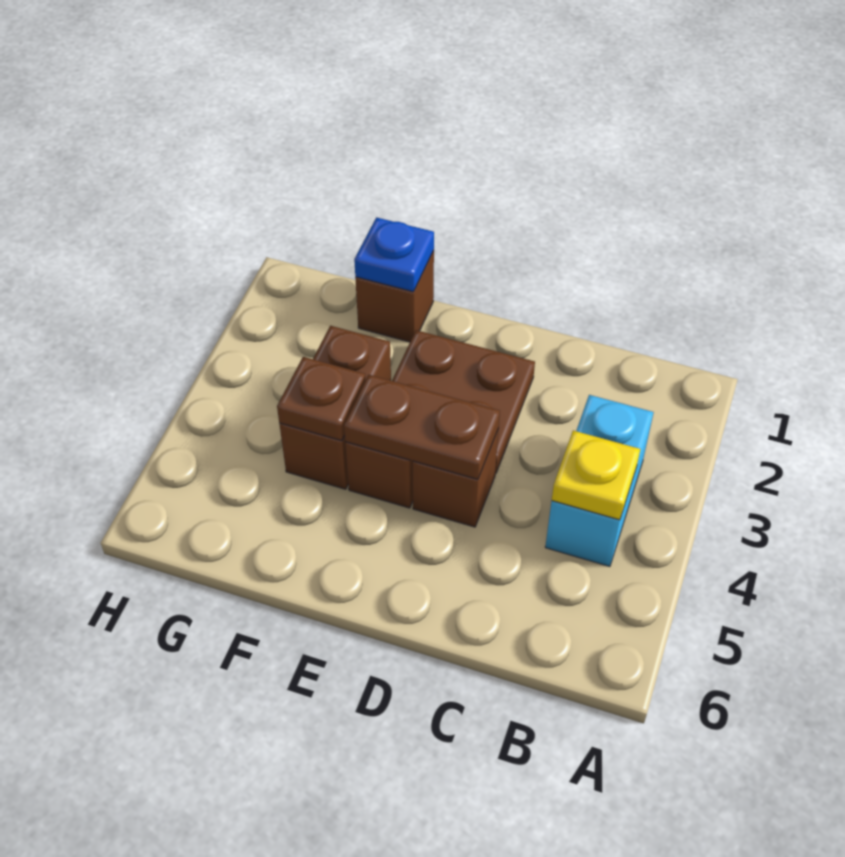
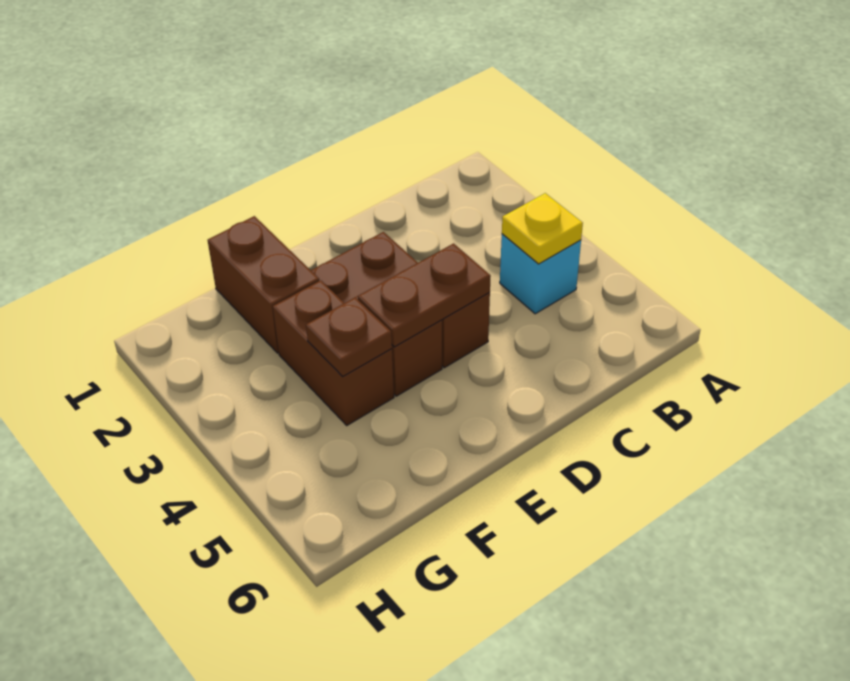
cyan 1x2 brick [545,395,654,567] -> cyan 1x1 brick [500,234,581,314]
brown 1x1 brick [355,251,434,342] -> brown 1x2 brick [208,216,319,353]
blue 1x1 plate [354,217,434,292] -> none

